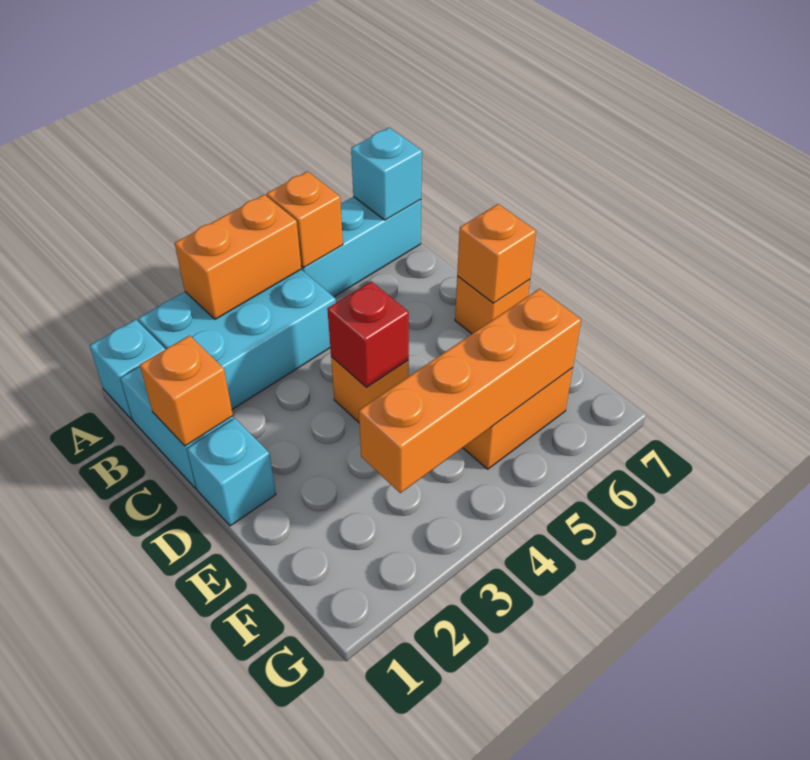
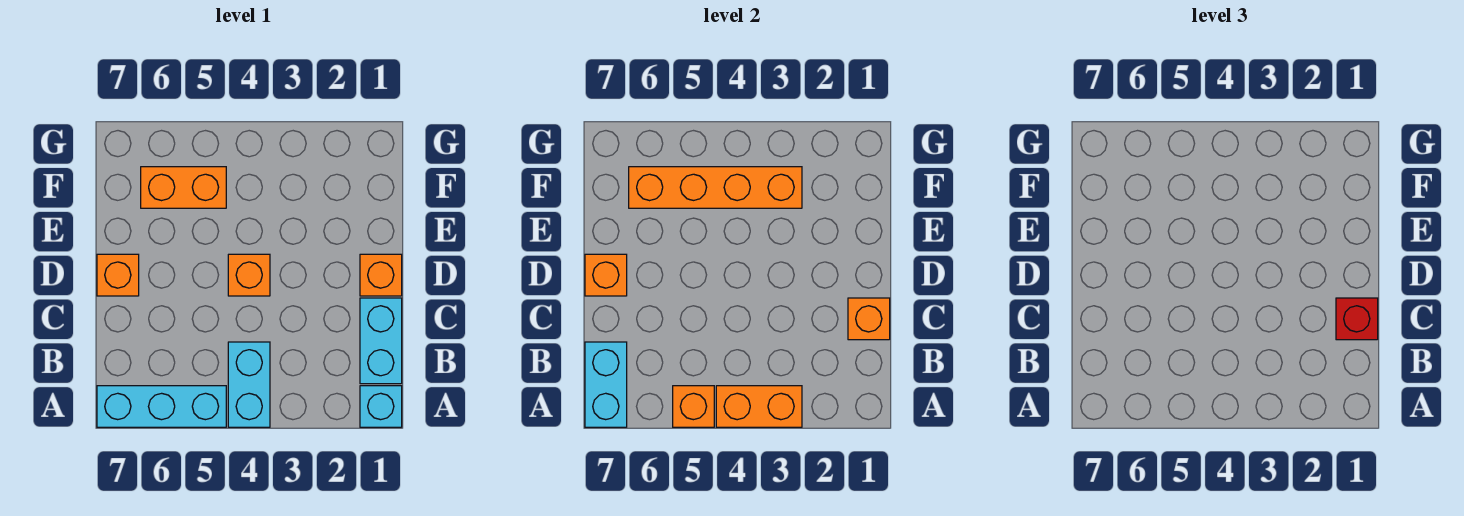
cyan 2x3 brick [138,270,336,409] -> cyan 1x2 brick [228,342,270,427]
cyan 1x1 brick [351,128,422,220] -> cyan 1x2 brick [585,342,627,427]
cyan 1x1 brick [187,418,276,526] -> orange 1x1 brick [360,254,402,296]
red 1x1 brick [327,281,409,387] -> red 1x1 brick moved to [1336,298,1378,340]

